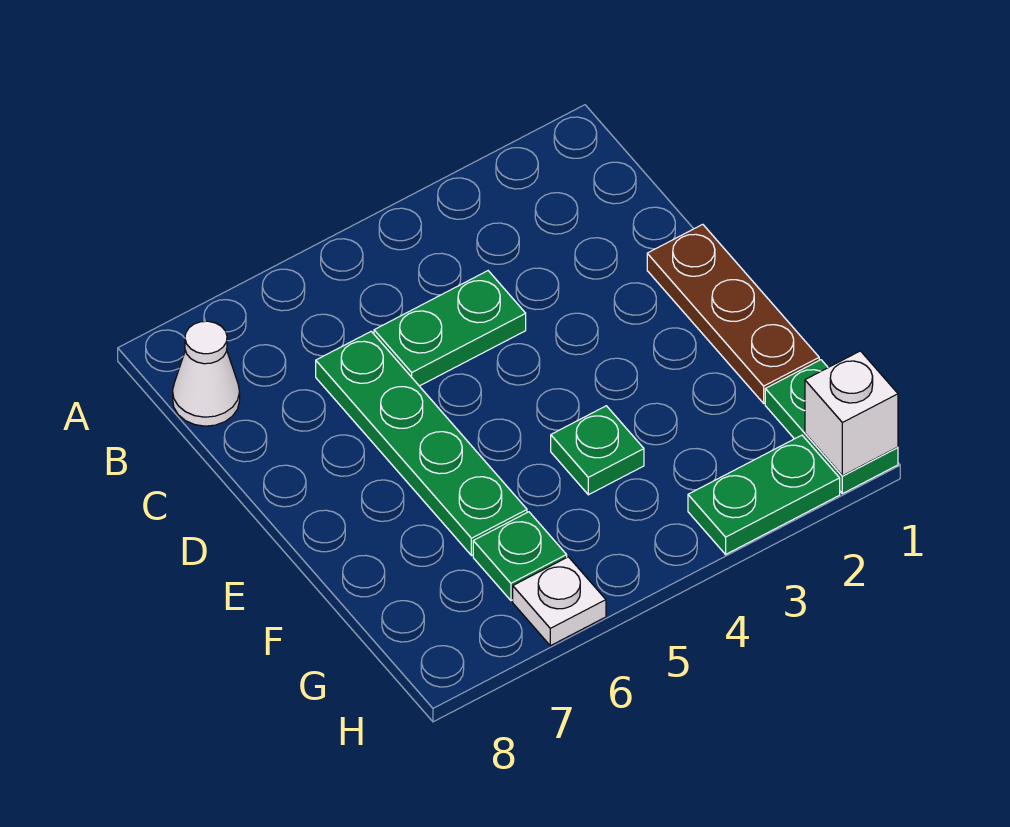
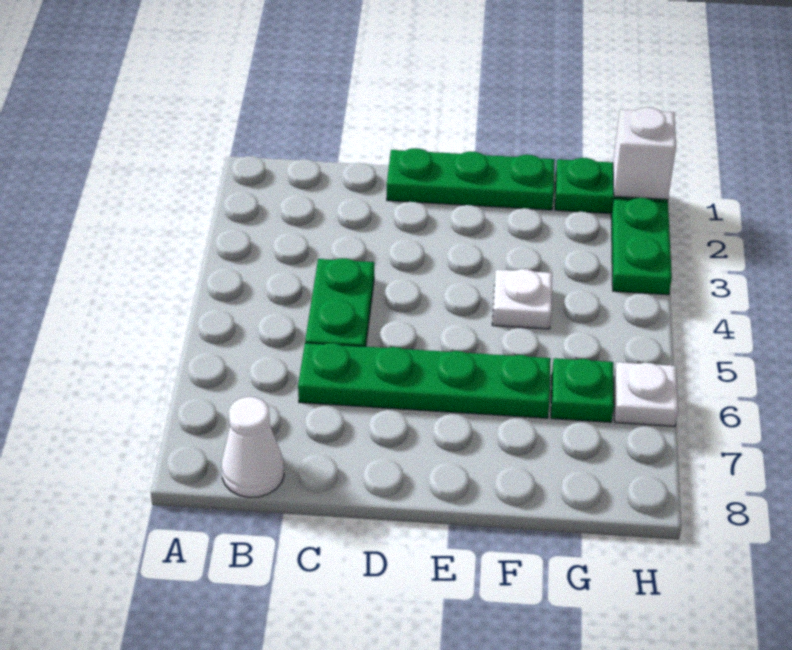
brown 1x3 plate [647,224,819,403] -> green 1x3 plate [387,148,555,210]
green 1x1 plate [551,406,644,495] -> white 1x1 plate [492,269,552,329]

